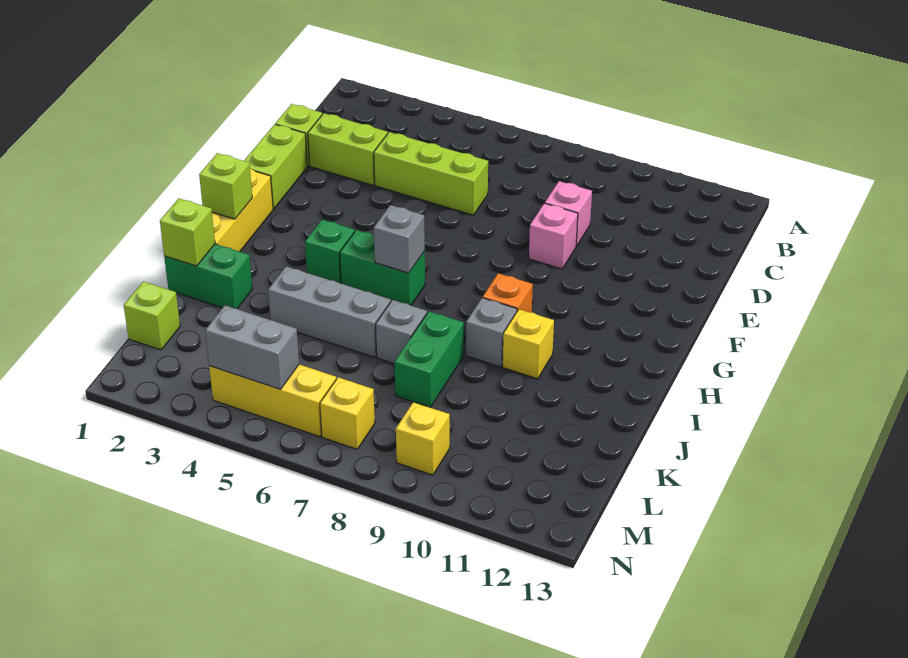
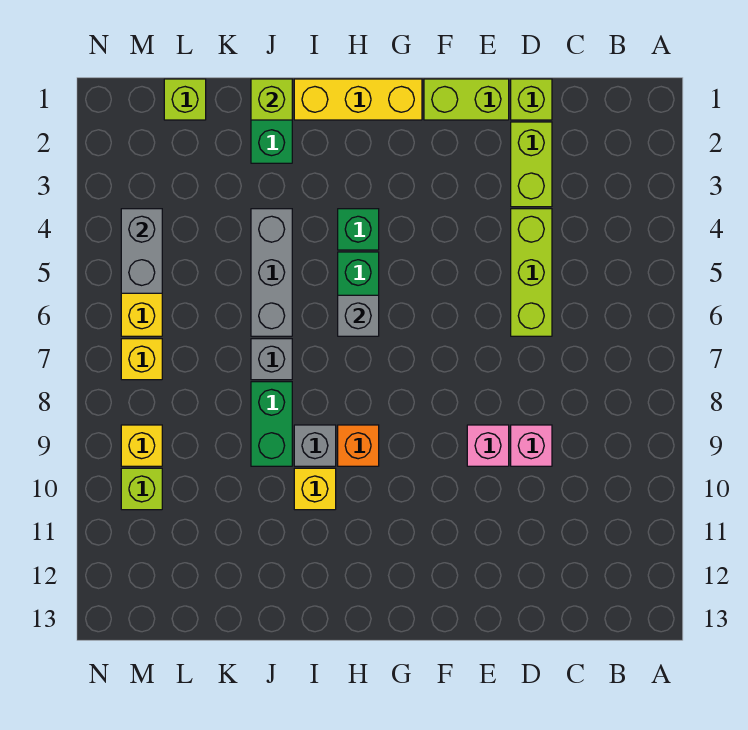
lime 1x1 brick [199,153,252,219] -> lime 1x1 brick moved to [121,468,162,510]
green 1x2 brick [394,311,464,407] -> green 1x2 brick turned to [251,382,292,466]

